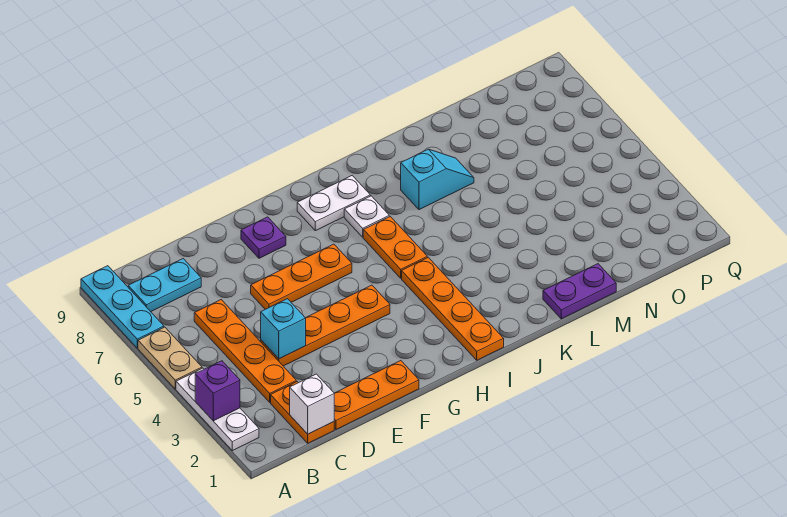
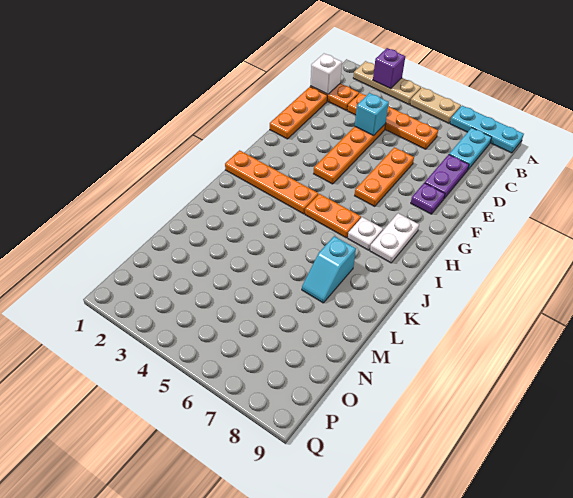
white 1x3 plate [176,368,259,451] -> tan 1x3 plate [353,61,421,105]
purple 1x2 plate [543,264,616,319] -> purple 1x2 plate moved to [425,154,469,199]

